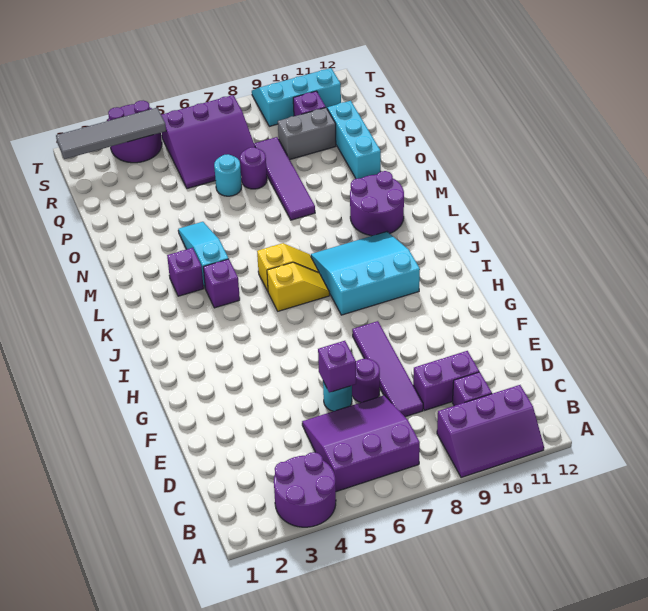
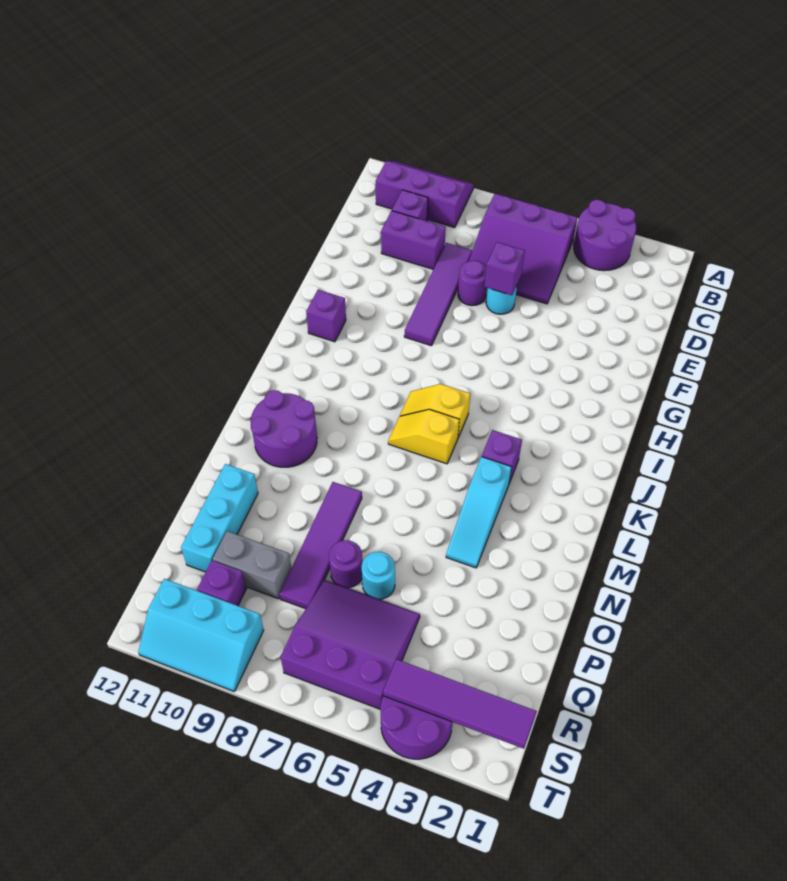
cyan 3x3 slope [311,232,420,315] -> none
purple 1x1 brick [167,248,204,296] -> purple 1x1 brick moved to [306,290,346,342]
grey 1x4 tile [56,108,166,159] -> purple 1x4 tile [383,659,537,749]

